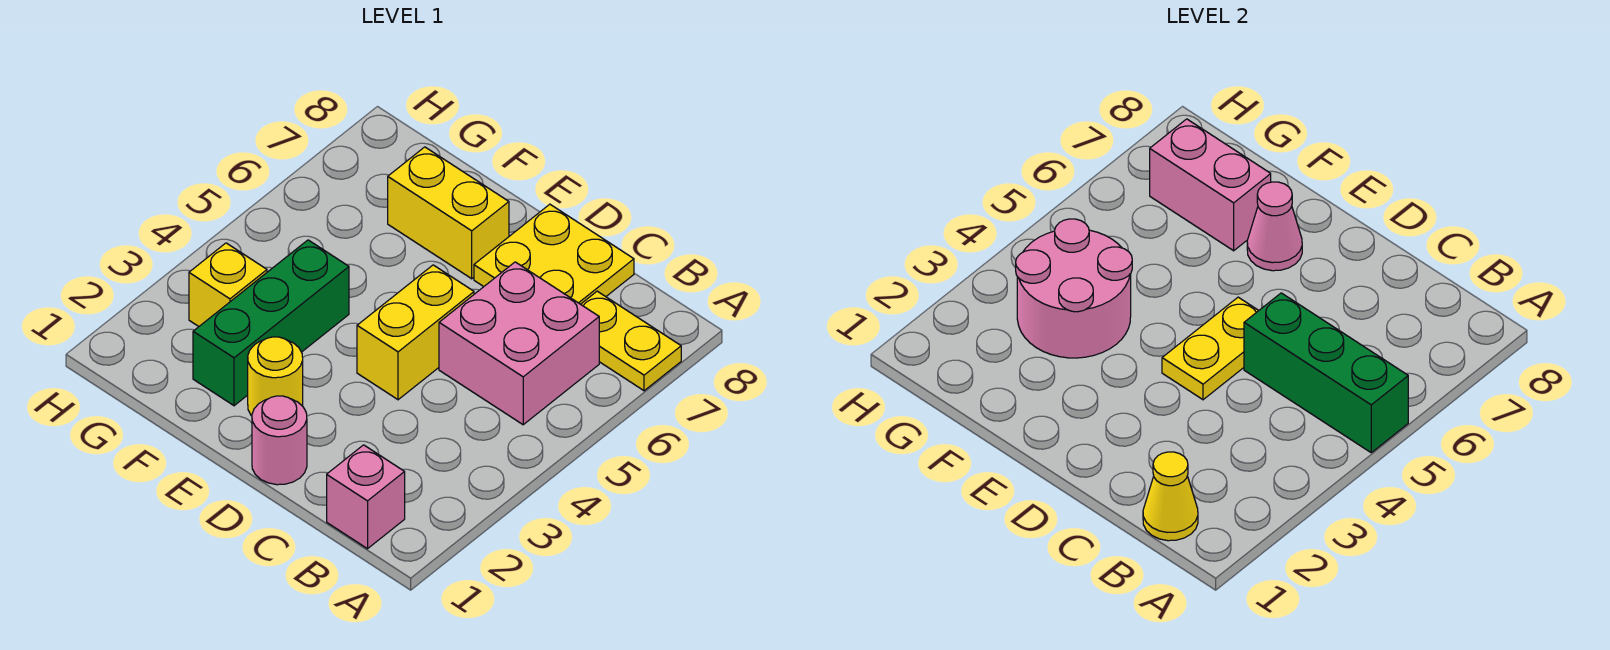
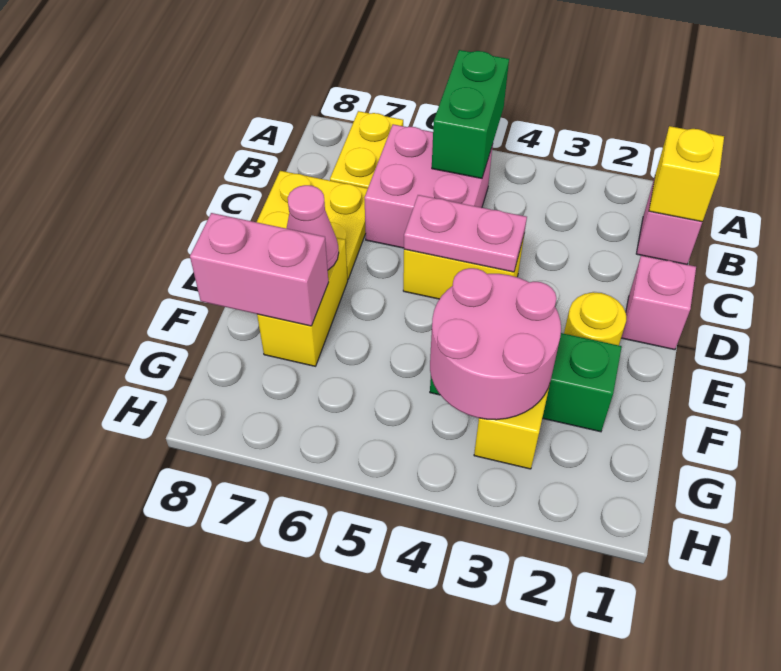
green 1x3 brick [1244,293,1408,452] -> green 1x2 brick [432,50,509,178]
yellow 1x1 cone [1143,452,1198,541] -> yellow 1x1 brick [649,126,724,222]
pink 1x1 round brick [252,396,307,485] -> pink 1x1 brick [621,255,696,350]
yellow 1x2 plate [1162,297,1259,400] -> pink 1x2 plate [404,195,527,272]
pink 1x2 brick [1150,119,1271,251] -> pink 1x2 brick turned to [190,213,329,326]

